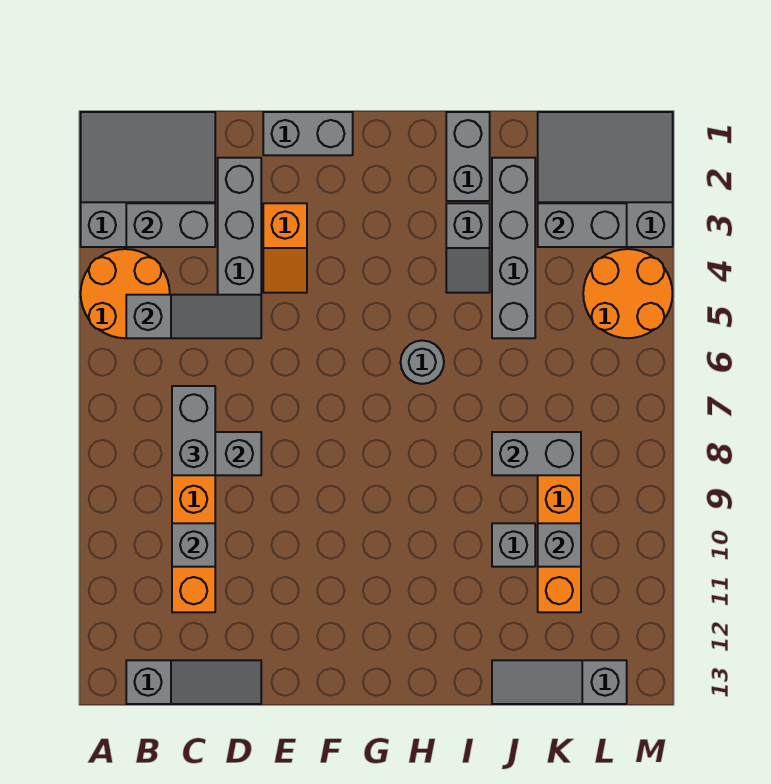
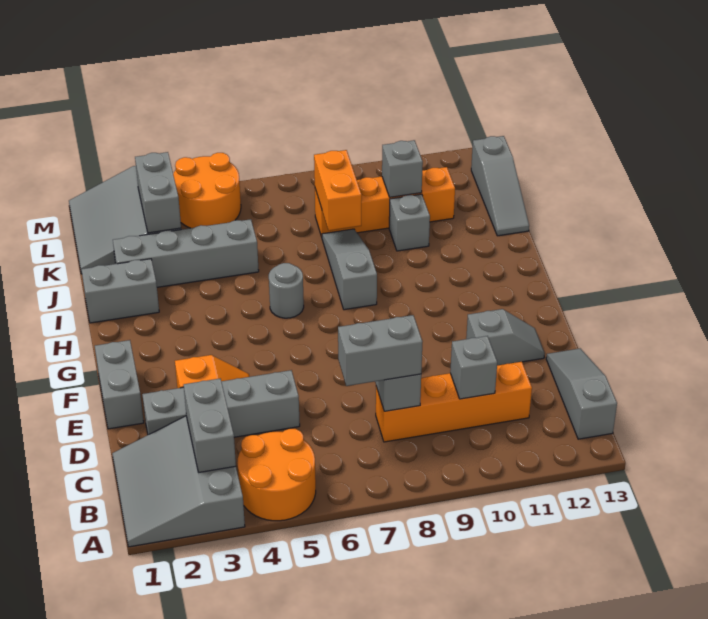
grey 1x3 slope [126,295,261,338] -> grey 1x3 slope moved to [322,229,377,310]
grey 1x2 slope [446,203,490,293] -> grey 1x2 slope moved to [466,309,545,366]
grey 1x2 brick [492,432,581,475] -> orange 1x2 brick [314,150,362,231]

